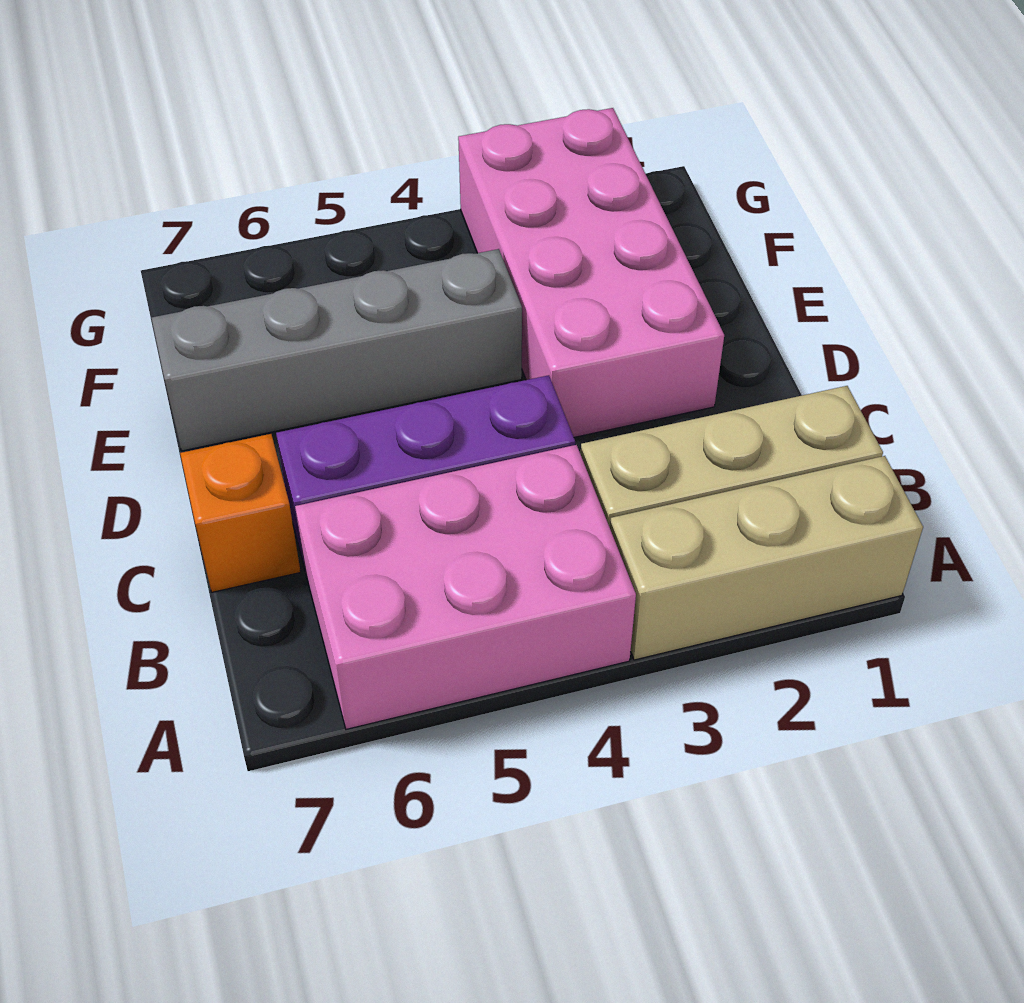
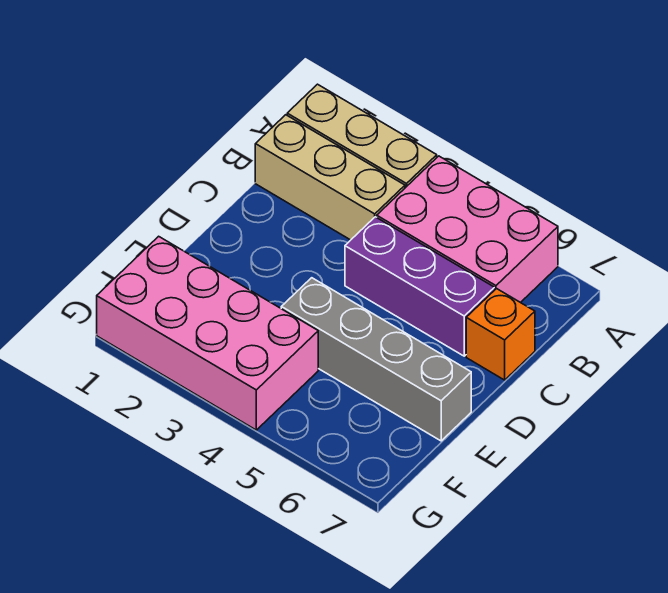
pink 2x4 brick [458,108,724,437] -> pink 2x4 brick turned to [97,236,318,430]

